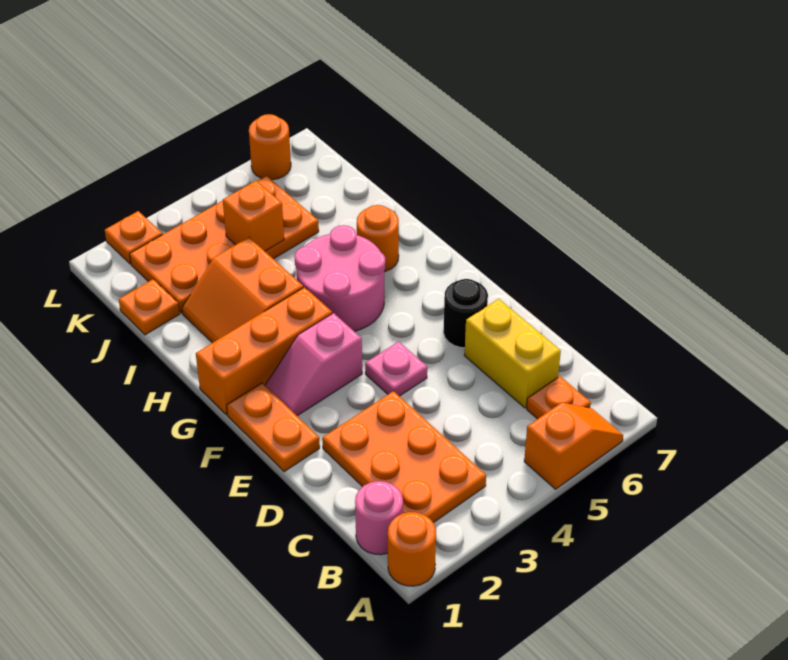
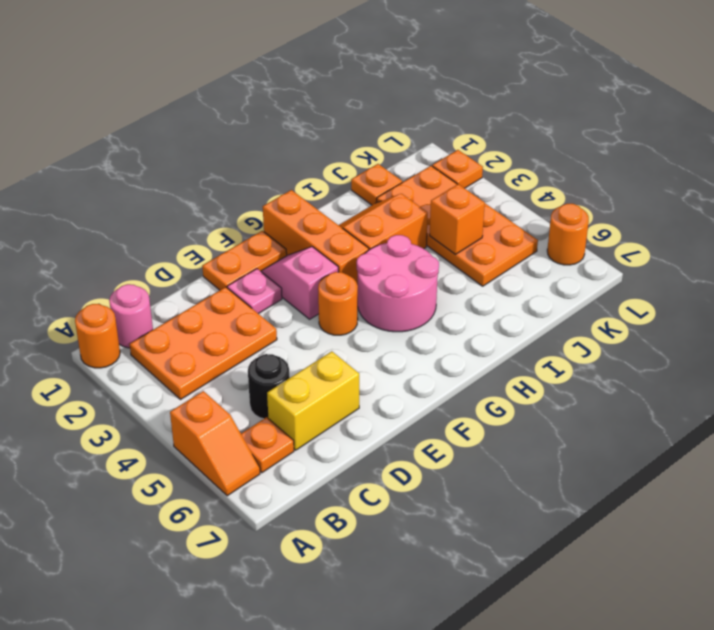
pink 1x1 plate [365,341,427,396] -> pink 1x1 plate moved to [227,269,282,314]
black 1x1 round brick [443,279,488,348] -> black 1x1 round brick moved to [248,354,290,419]
orange 1x1 round brick [357,205,399,272] -> orange 1x1 round brick moved to [318,272,358,335]

